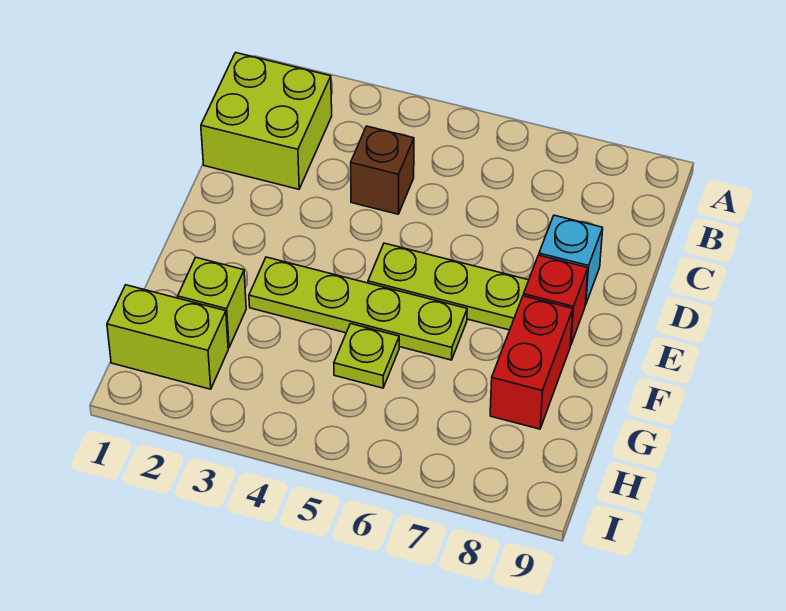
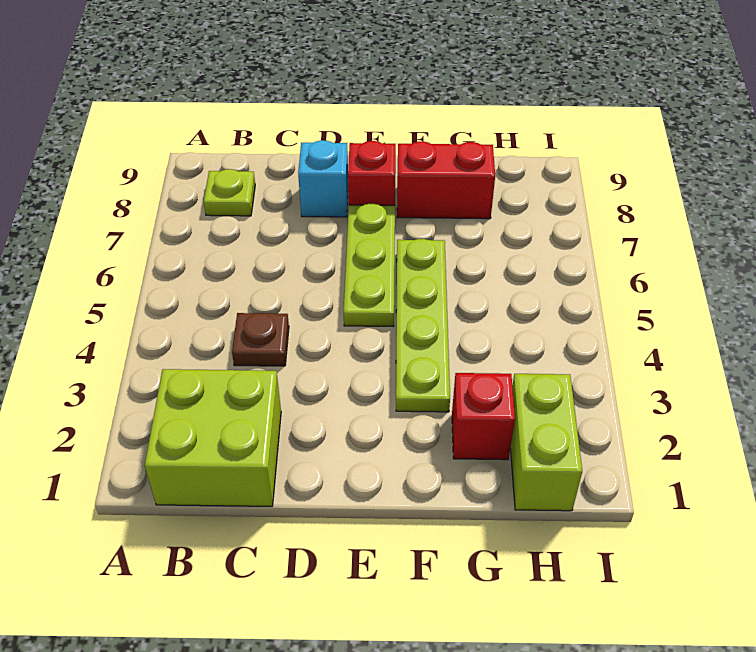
brown 1x1 brick [351,126,414,214] -> brown 1x1 plate [232,313,289,366]
lime 1x1 brick [178,257,246,348] -> red 1x1 brick [452,373,515,460]
lime 1x1 plate [334,324,399,388] -> lime 1x1 plate moved to [204,169,255,216]

